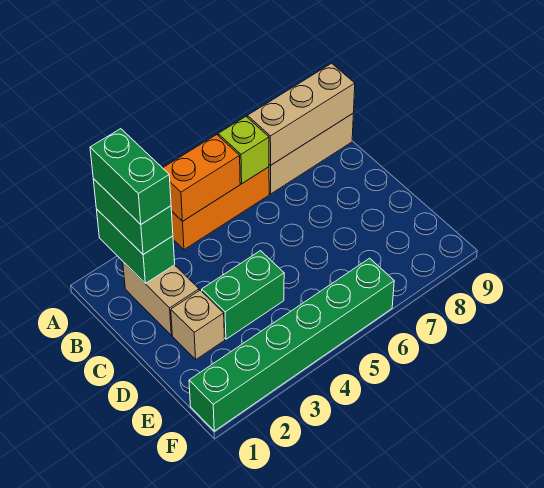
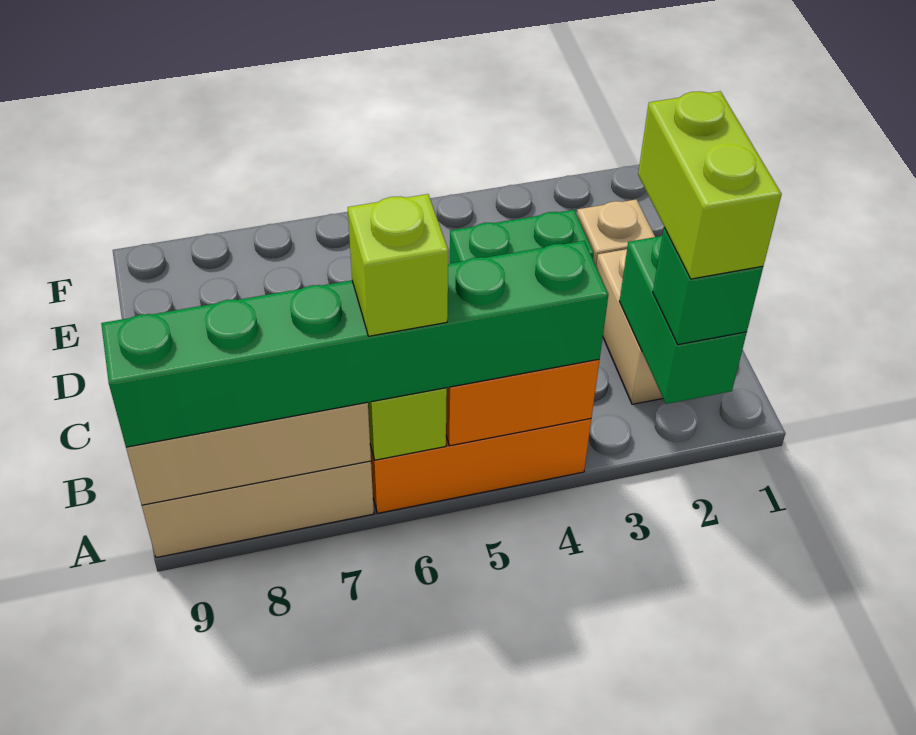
green 1x2 brick [93,179,173,255] -> green 1x1 brick [653,227,763,345]
green 1x2 brick [90,129,171,224] -> lime 1x2 brick [638,91,782,279]
none -> lime 1x1 brick [348,194,448,336]
green 1x6 brick [189,258,394,431] -> green 1x6 brick moved to [101,241,609,447]

